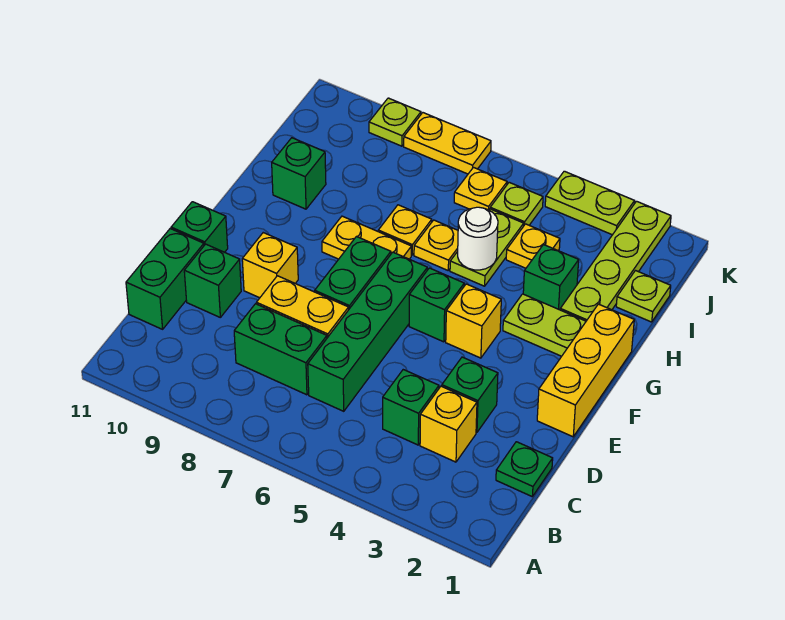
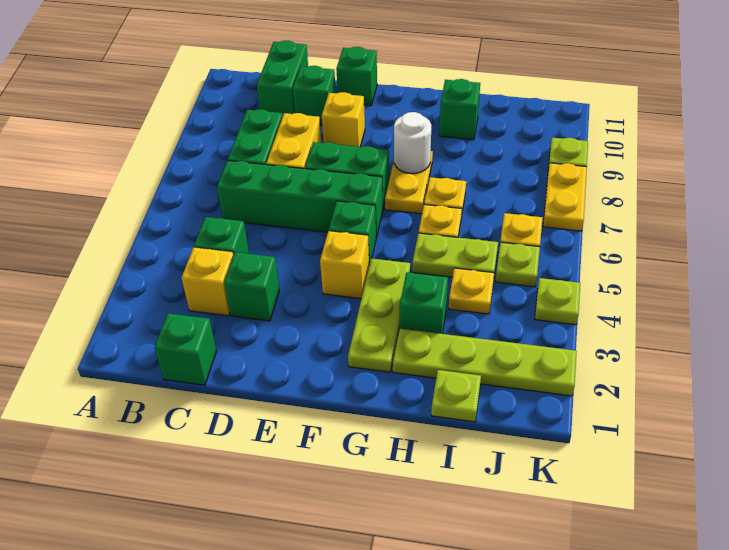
green 1x1 plate [496,442,553,496] -> green 1x1 brick [154,313,216,385]
green 1x2 brick [126,229,204,329] -> green 1x2 brick turned to [257,41,308,116]
yellow 1x3 brick [537,304,634,437] -> none
lime 1x2 plate [503,294,586,356] -> lime 1x3 plate [348,258,410,372]
white 1x1 round brick [458,207,498,270] -> white 1x1 round brick moved to [394,112,431,173]
lime 1x2 plate [545,171,635,235] -> lime 1x1 plate [535,278,580,325]

